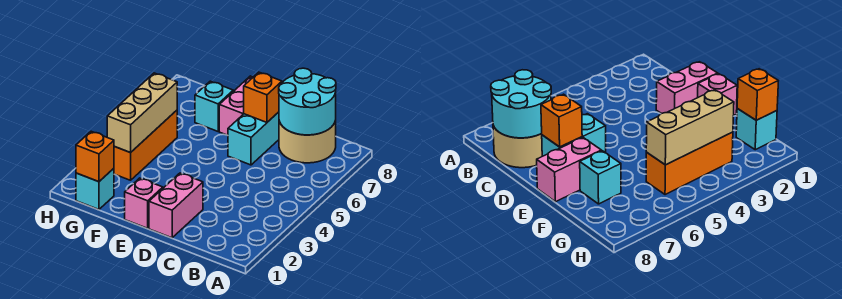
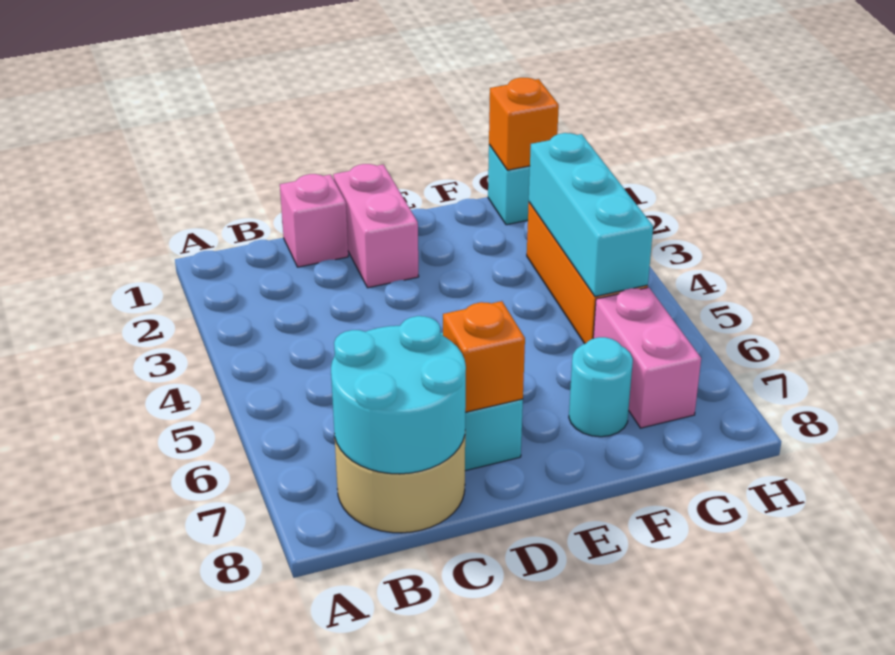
pink 1x1 brick [125,178,163,228] -> pink 1x1 brick moved to [280,174,348,267]
pink 1x2 brick [219,76,253,135] -> pink 1x2 brick moved to [593,287,701,428]
cyan 1x1 brick [195,81,233,131] -> cyan 1x1 round brick [569,337,633,437]
tan 1x3 brick [107,73,177,153] -> cyan 1x3 brick [529,133,653,297]

